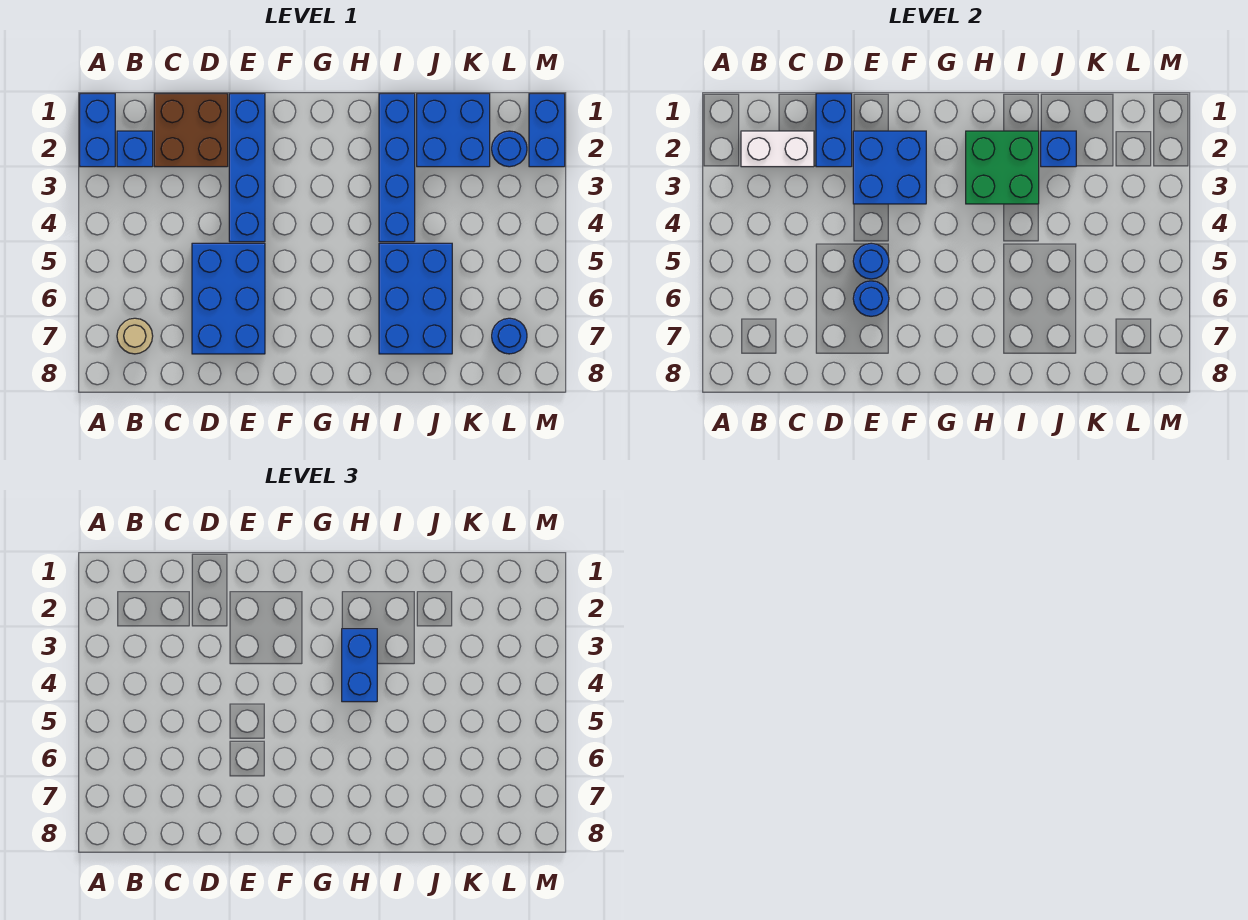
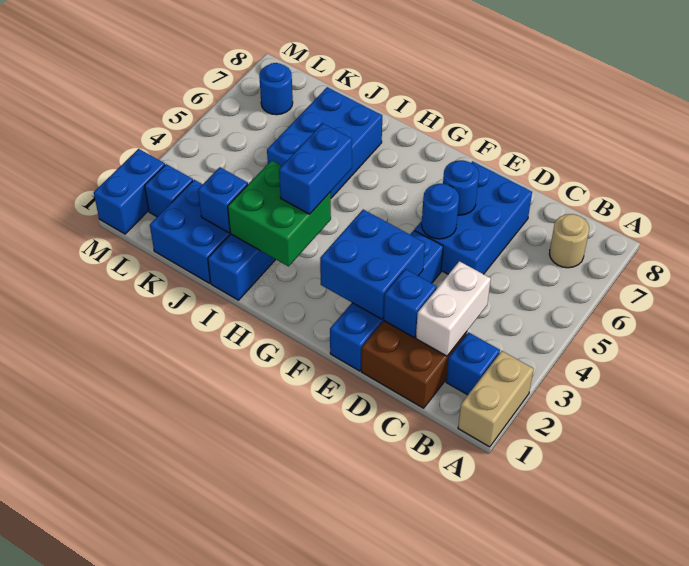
blue 1x2 brick [80,94,115,167] -> tan 1x2 brick [458,351,534,447]
white 1x2 brick [741,131,814,167] -> white 1x2 brick turned to [416,261,491,356]
blue 1x2 brick [816,94,852,167] -> blue 1x1 brick [384,269,437,337]
blue 1x1 round brick [492,131,527,167] -> blue 1x1 brick [145,164,193,217]

